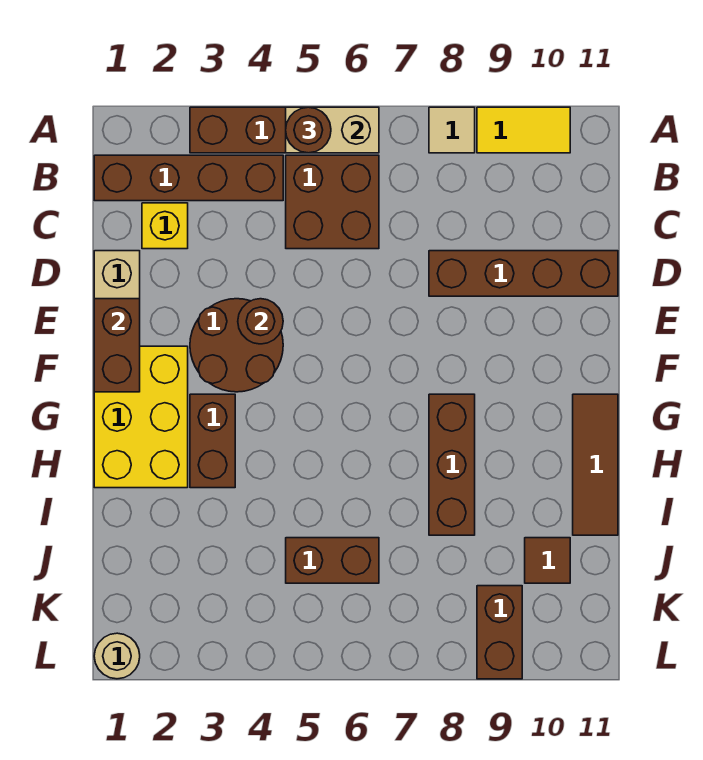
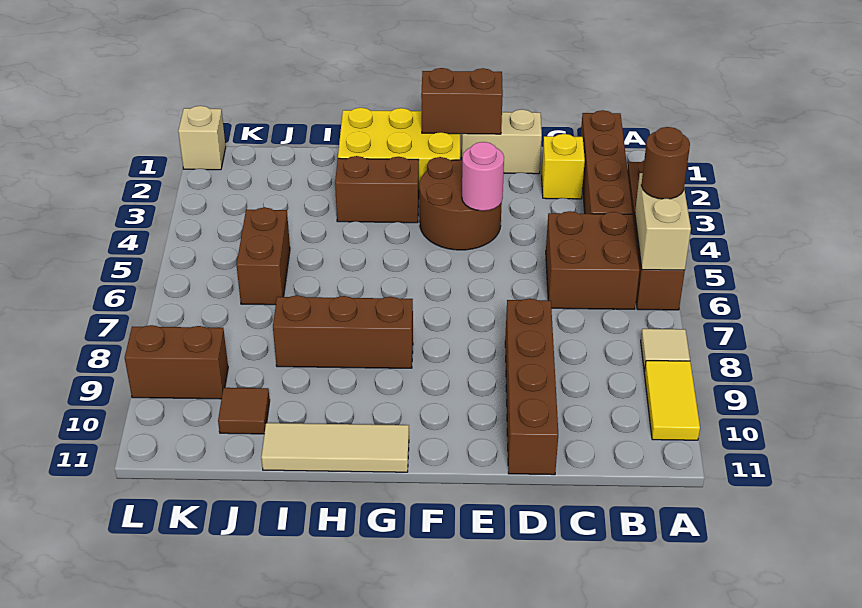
brown 1x1 round brick [238,299,283,344] -> pink 1x1 round brick [462,142,504,211]
brown 1x3 tile [573,394,618,535] -> tan 1x3 tile [261,423,409,472]
tan 1x1 round brick [94,633,140,679] -> tan 1x1 brick [178,106,226,170]

